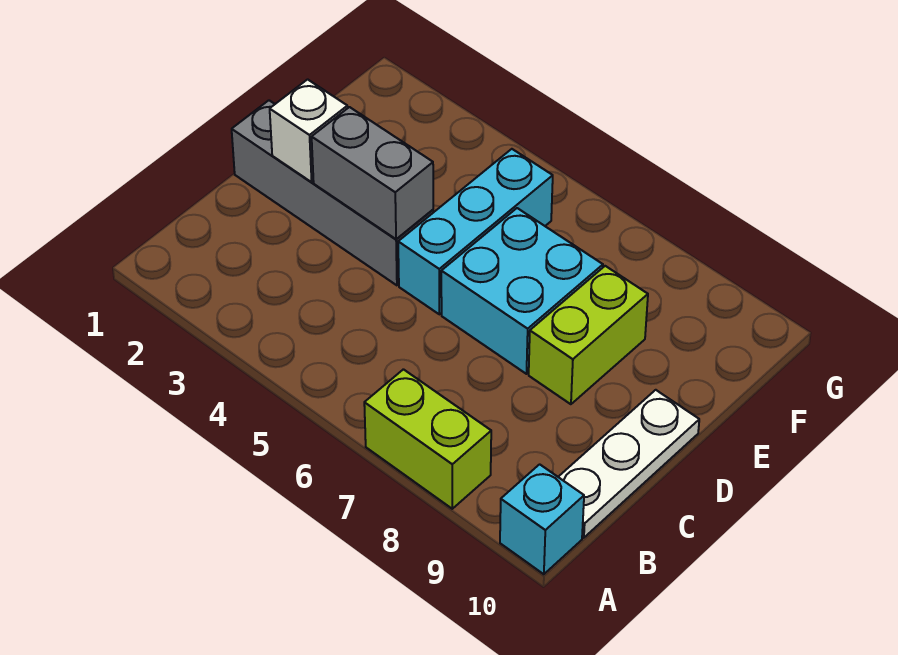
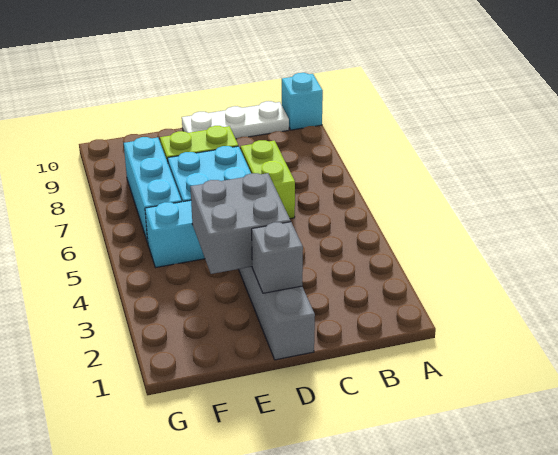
lime 1x2 brick [364,369,491,509] -> lime 1x2 brick moved to [241,140,295,219]
white 1x1 brick [270,79,348,182] -> grey 1x1 brick [252,222,303,293]
grey 1x2 brick [312,107,433,239] -> grey 2x2 brick [190,173,291,274]
none -> cyan 1x3 brick [124,137,182,243]

